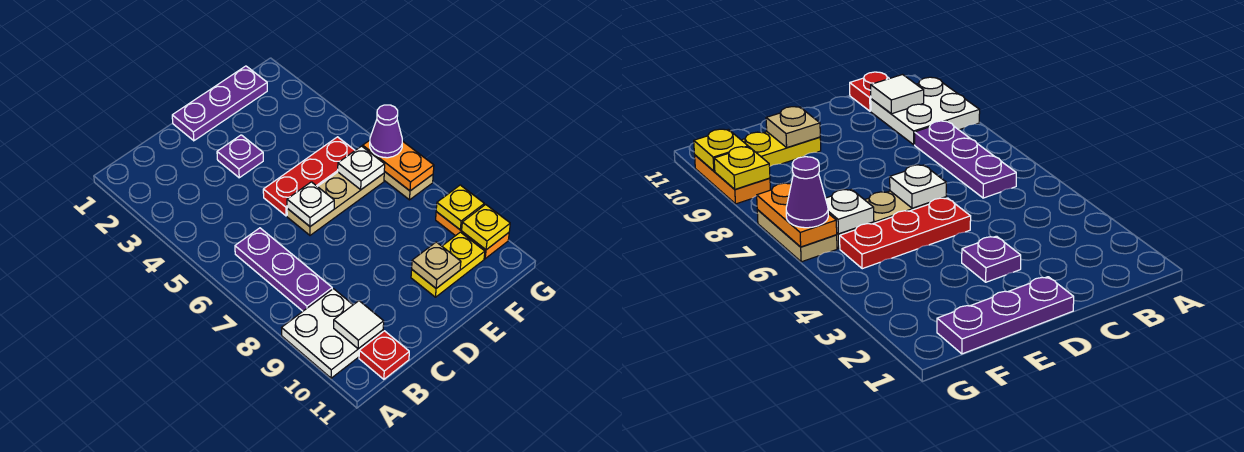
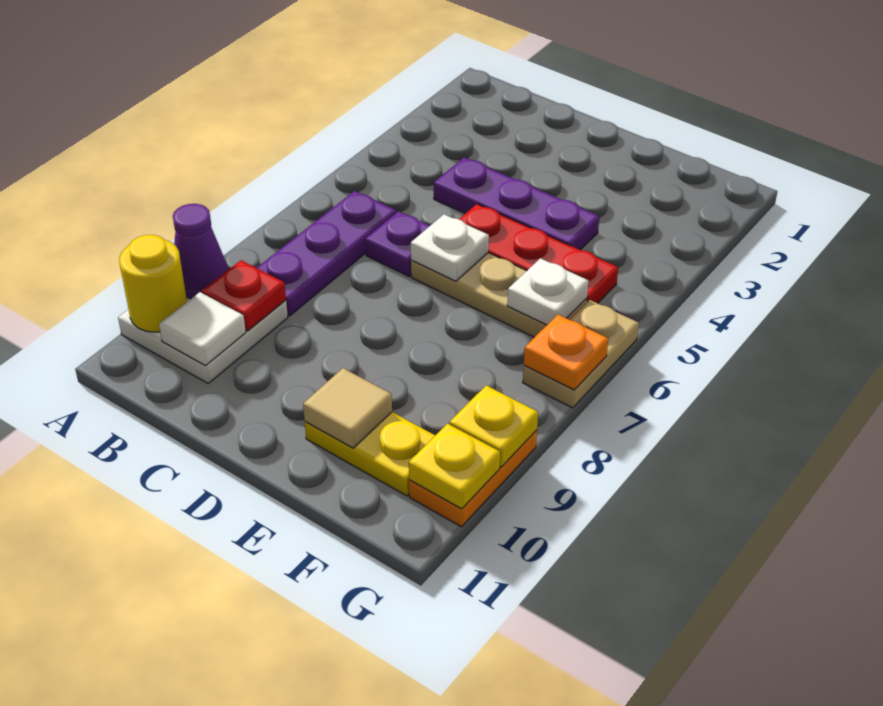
none -> yellow 1x1 round brick [119,235,187,332]
red 1x1 plate [359,331,409,379] -> red 1x1 plate moved to [202,260,286,331]
purple 1x3 plate [172,66,267,141] -> purple 1x3 plate moved to [434,157,599,250]
purple 1x1 plate [217,135,263,178] -> purple 1x1 plate moved to [365,211,429,276]
tan 1x1 plate [412,242,461,288] -> tan 1x1 tile [303,368,392,448]
orange 1x2 plate [363,140,434,191] -> orange 1x1 plate [524,315,608,390]
purple 1x1 cone [370,105,402,158] -> purple 1x1 cone moved to [173,204,228,299]

